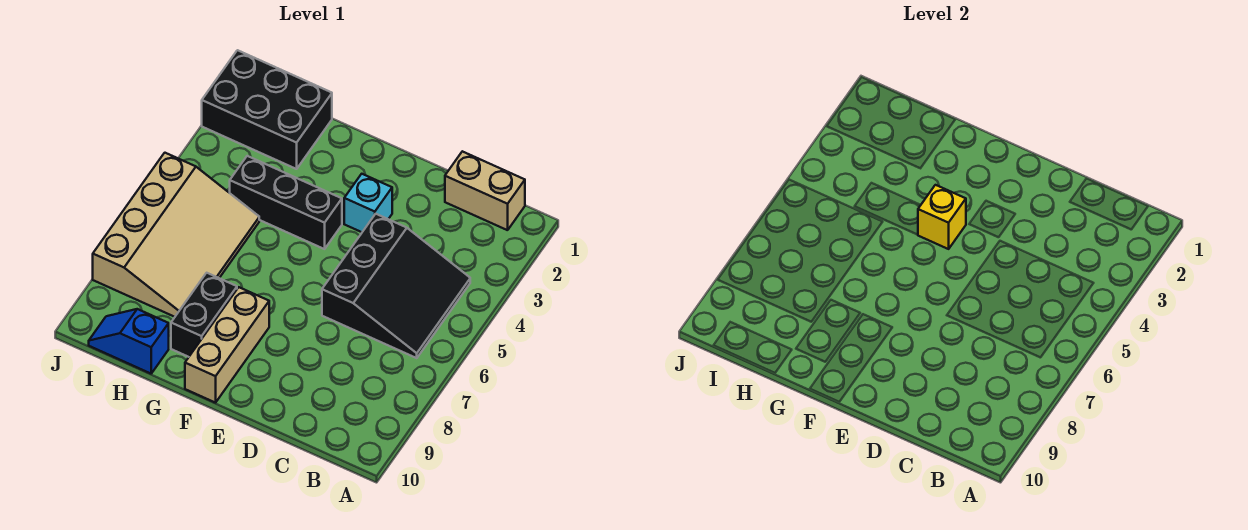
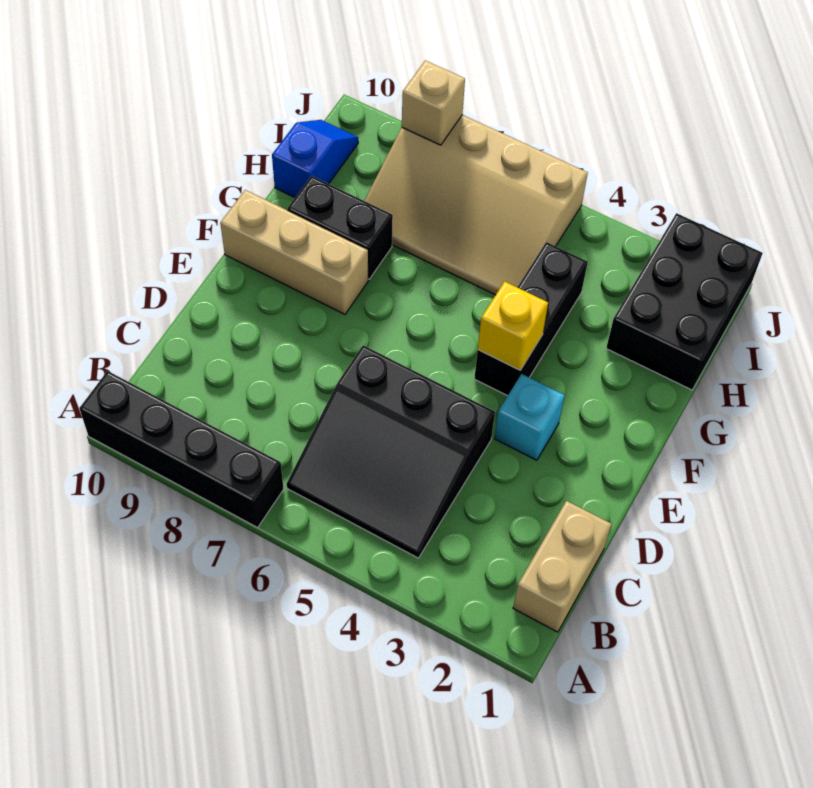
none -> black 1x4 brick [79,371,284,528]
none -> tan 1x1 brick [402,60,465,145]

